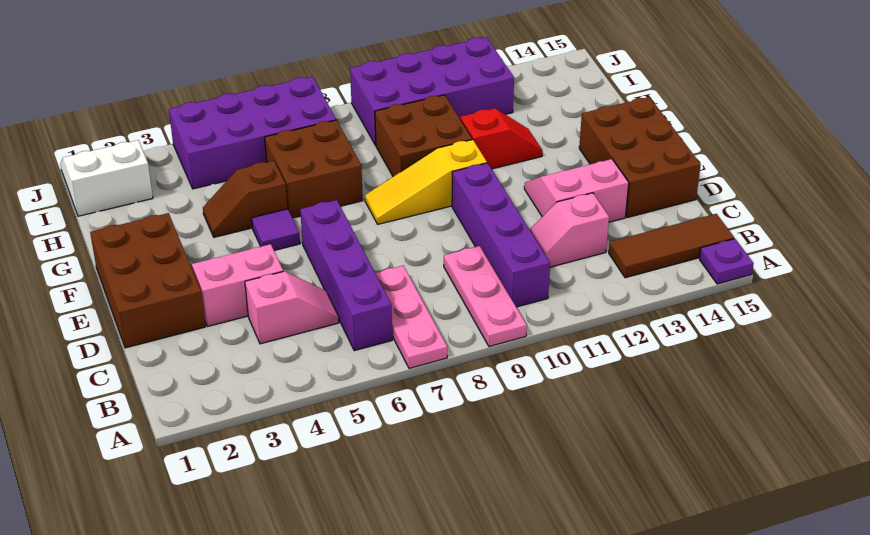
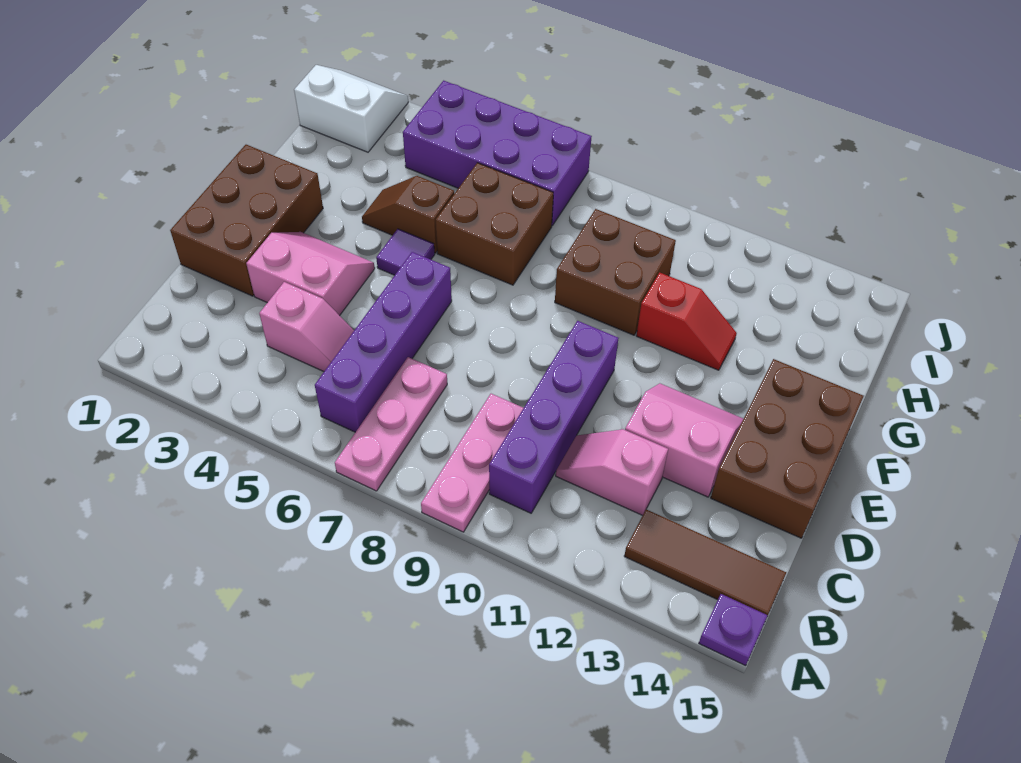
yellow 1x3 slope [365,140,487,224] -> none
purple 2x4 brick [350,37,514,145] -> none

